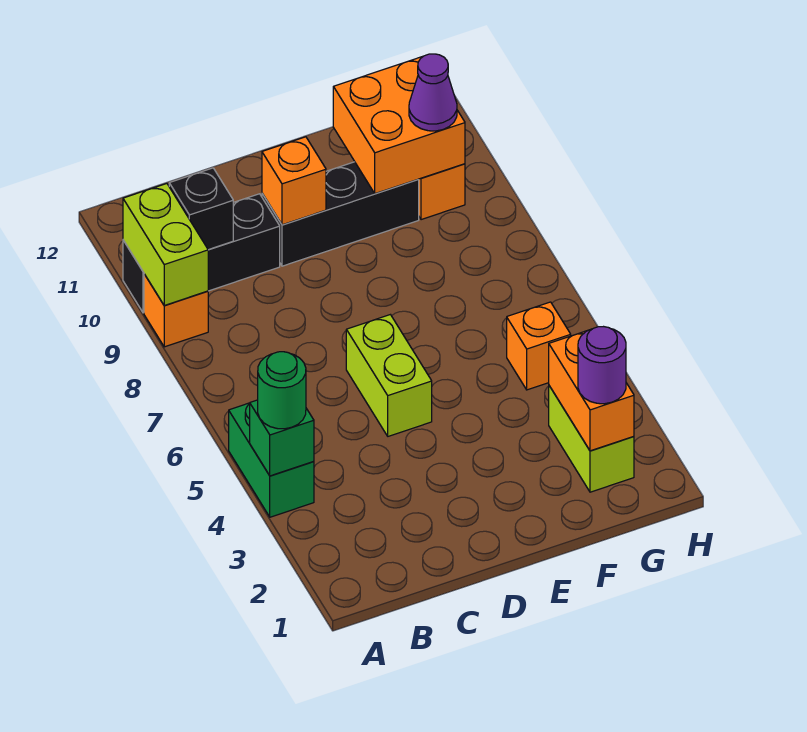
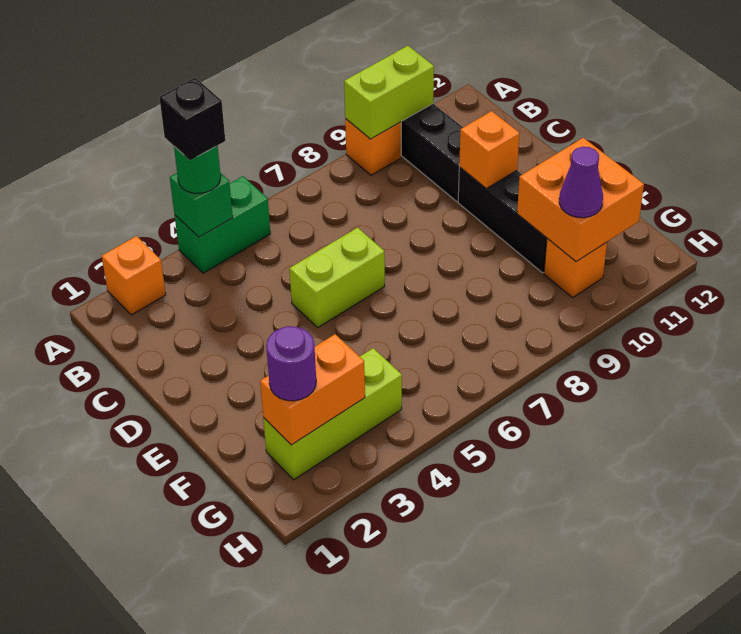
black 1x1 brick [169,168,233,250] -> black 1x1 brick moved to [159,78,225,160]
lime 1x2 brick [549,386,634,492] -> lime 1x3 brick [263,348,402,480]
orange 1x1 brick [507,302,571,390] -> orange 1x1 brick moved to [102,236,166,315]

